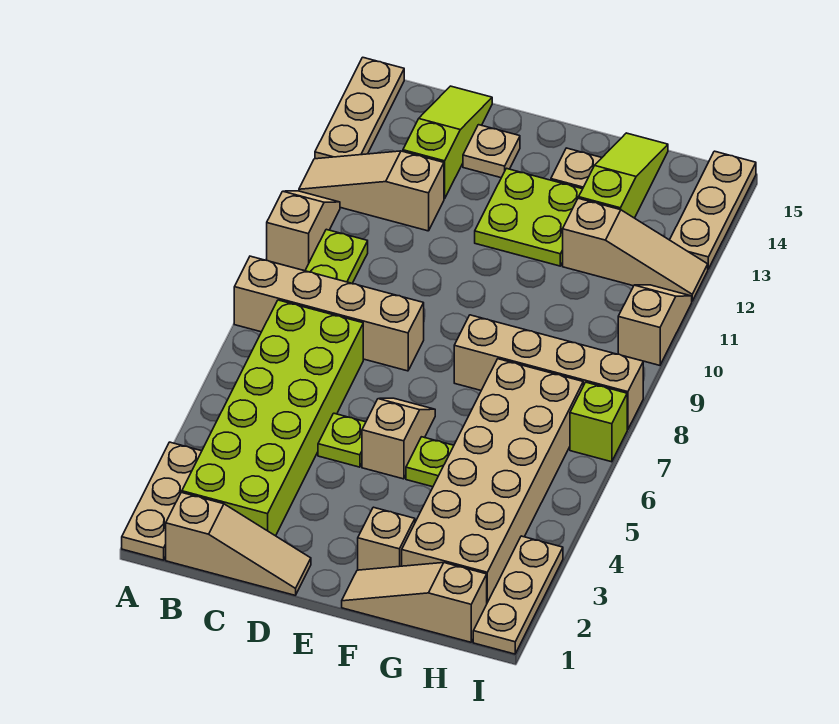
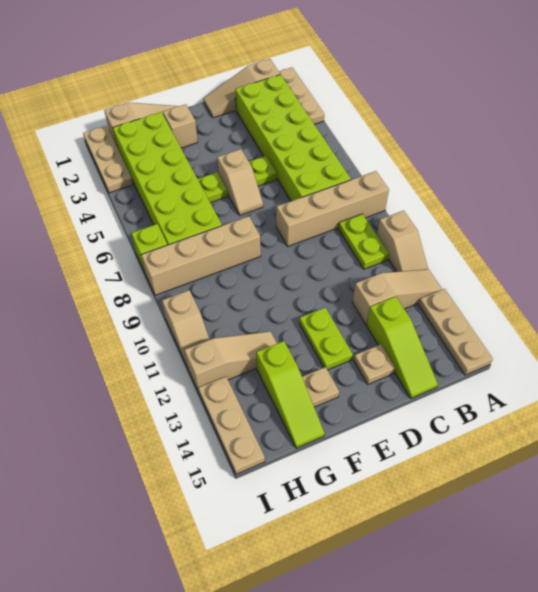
lime 2x2 plate [475,168,582,266] -> lime 1x2 plate [299,308,353,370]
tan 2x6 brick [402,359,583,602] -> lime 2x6 brick [113,112,222,245]
tan 1x3 slope [563,198,708,301] -> tan 1x3 slope turned to [185,332,277,391]

